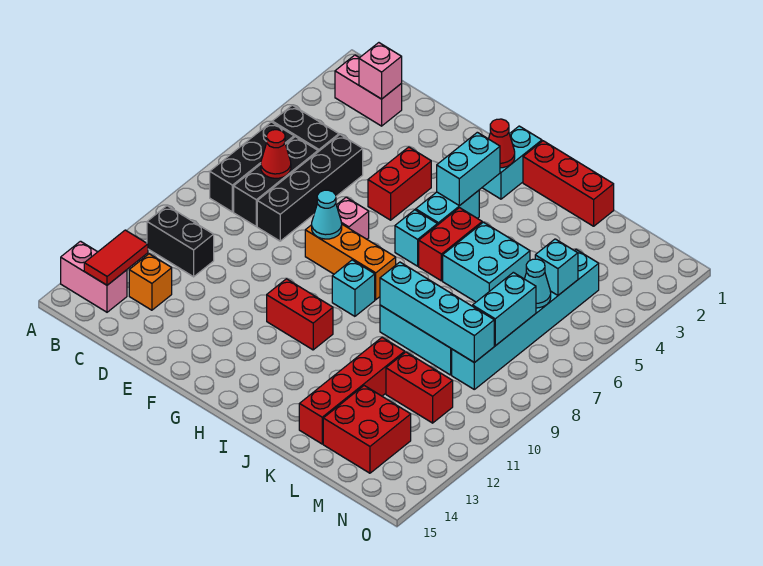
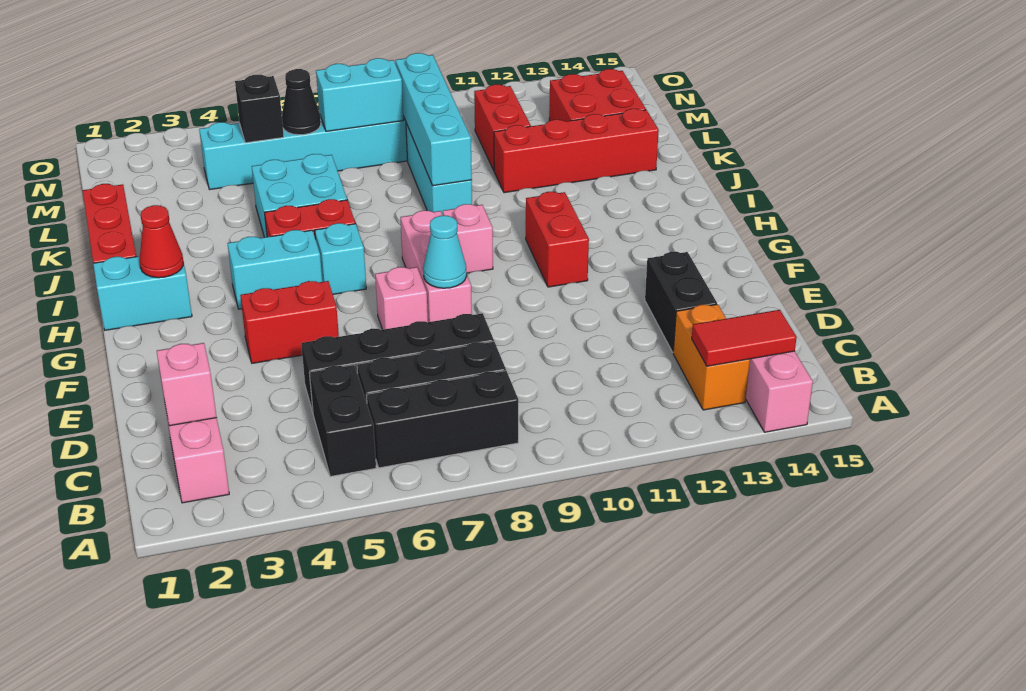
black 1x2 brick [147,206,214,277] -> black 1x2 brick moved to [645,252,717,352]
red 1x1 cone [261,130,291,178] -> none
orange 1x1 brick [129,254,172,310] -> orange 1x2 brick [673,304,750,410]
orange 1x3 brick [305,224,396,300] -> pink 1x3 brick [400,211,472,322]
cyan 1x2 brick [437,132,500,206] -> none
cyan 1x1 brick [332,260,375,316] -> pink 1x1 brick [443,204,493,273]
cyan 1x1 brick [535,239,578,295] -> black 1x1 brick [235,75,284,143]
cyan 1x1 cone [525,259,551,308] -> black 1x1 cone [282,69,321,135]

